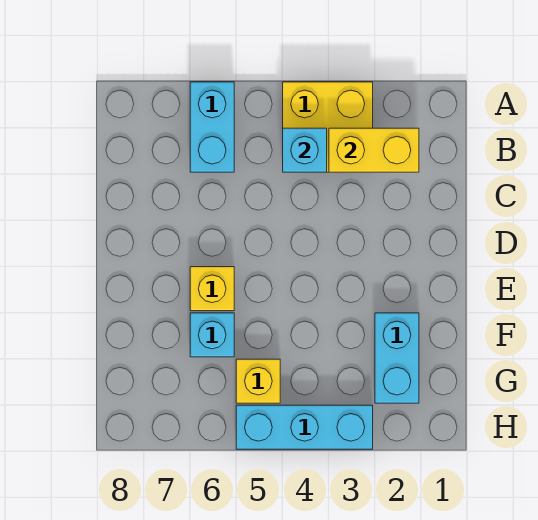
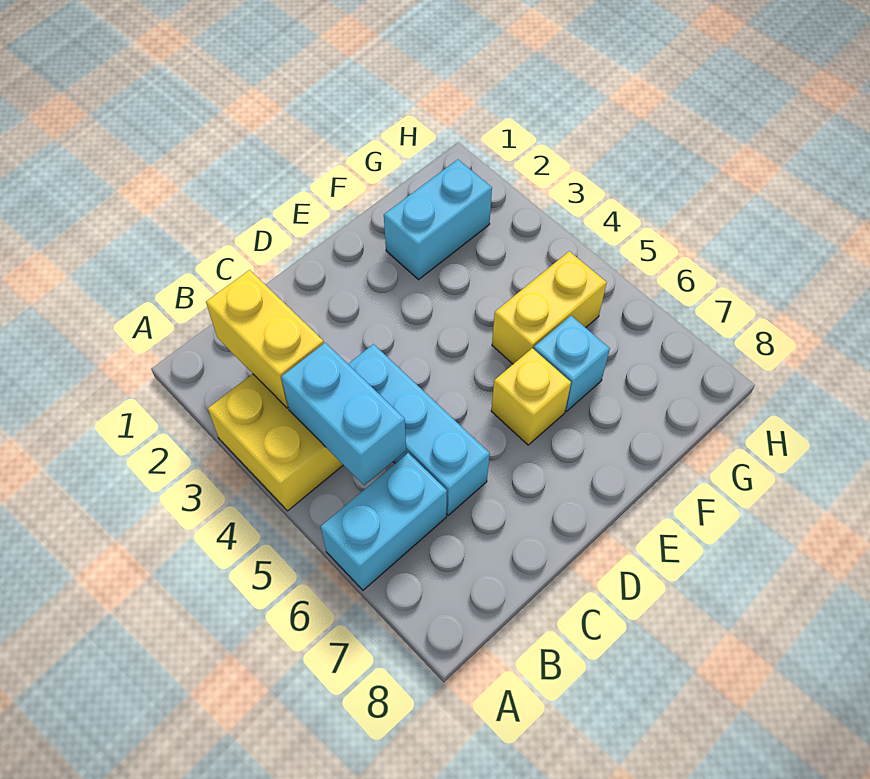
cyan 1x1 brick [283,128,327,172] -> cyan 1x2 brick [281,343,406,486]
yellow 1x1 brick [236,359,280,403] -> yellow 1x2 brick [492,251,607,364]
cyan 1x3 brick [236,405,373,449] -> cyan 1x3 brick moved to [348,344,490,515]

